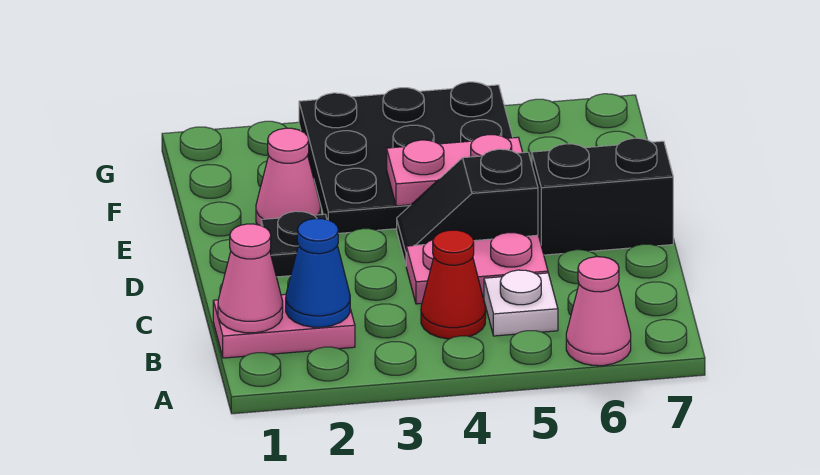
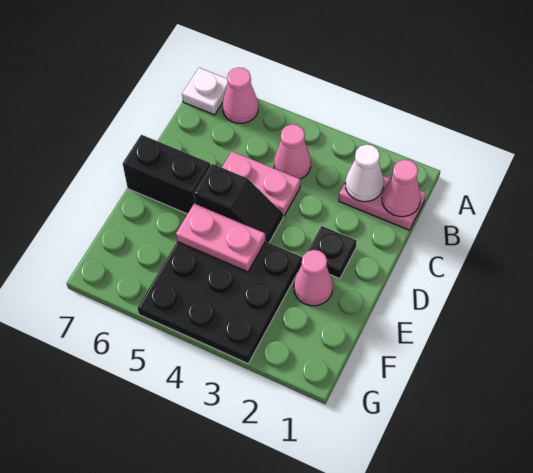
blue 1x1 cone [286,218,350,327] -> white 1x1 cone [345,145,384,202]
red 1x1 cone [421,230,486,339] -> pink 1x1 cone [274,124,311,179]
white 1x1 plate [484,270,558,336] -> white 1x1 plate moved to [182,68,228,115]

